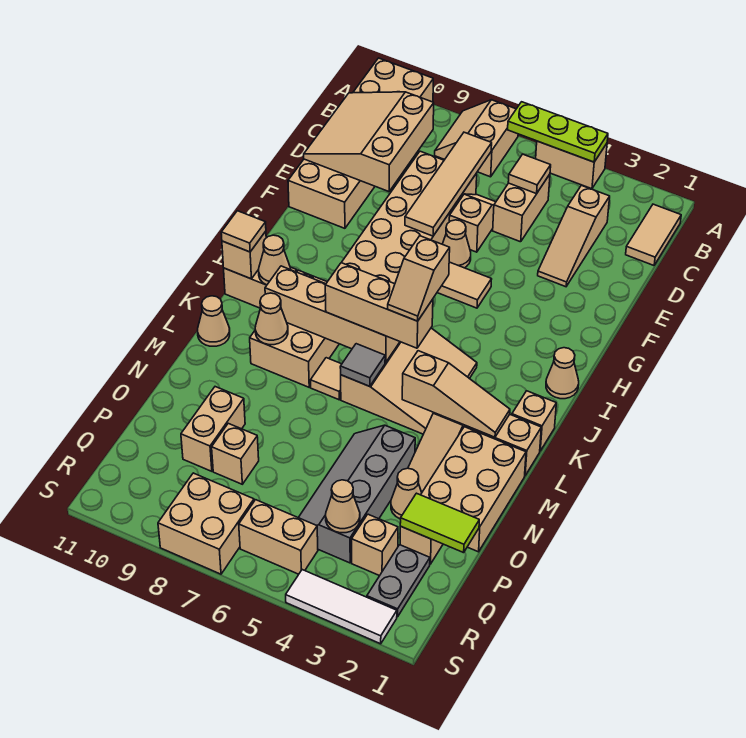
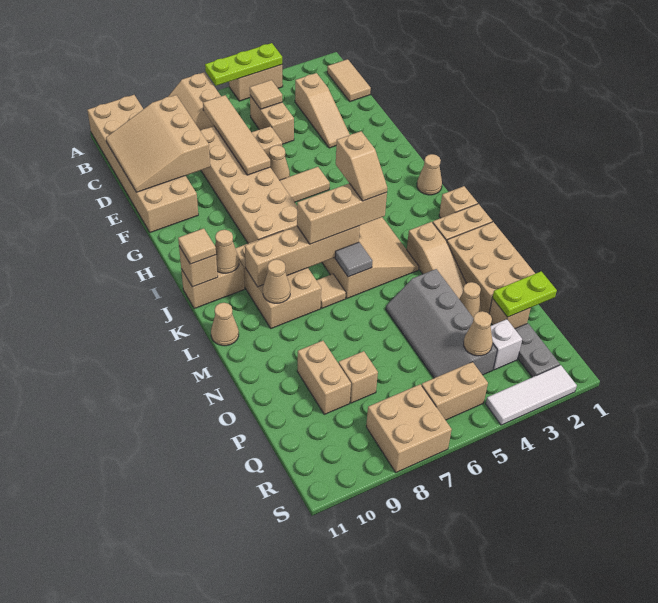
tan 1x3 slope [402,351,510,437] -> none
lime 1x2 tile [400,493,479,553] -> lime 1x2 plate [492,271,557,317]
tan 1x1 brick [352,514,398,576] -> white 1x1 brick [491,319,522,370]

